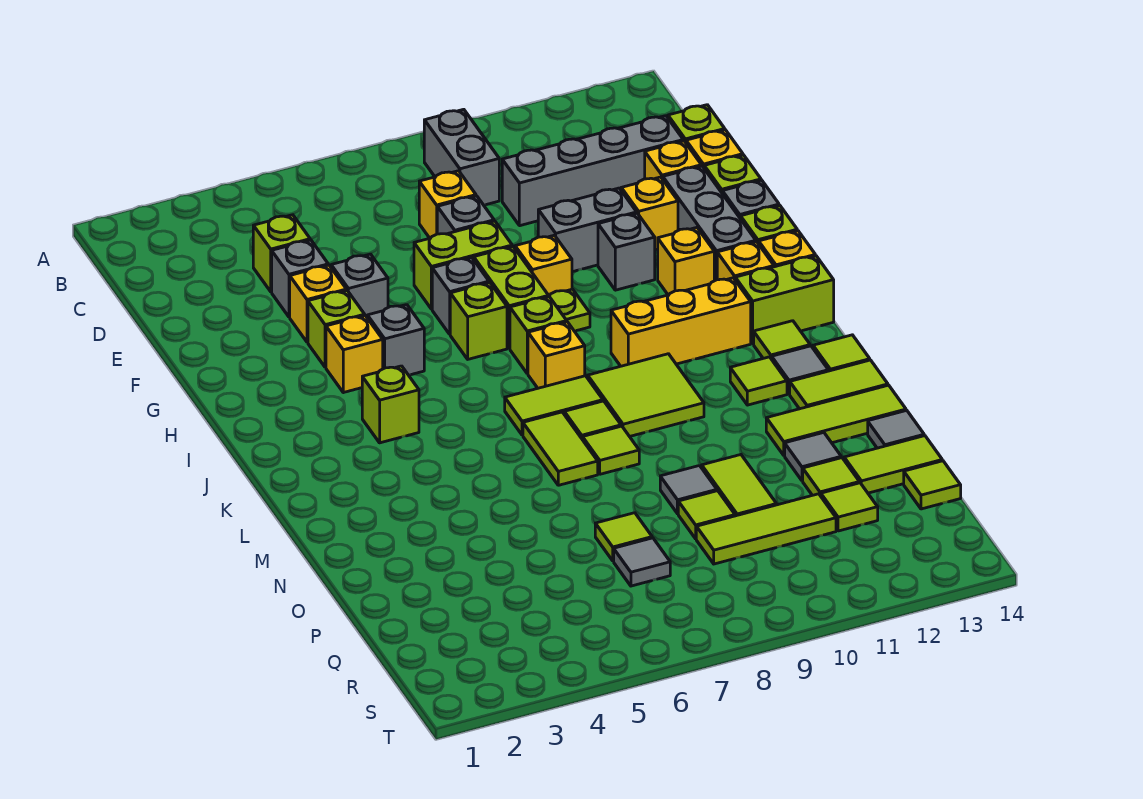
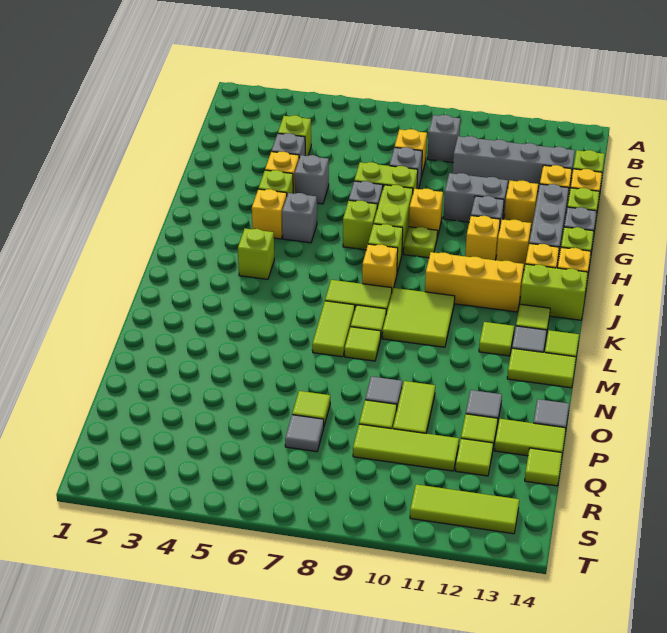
grey 1x2 brick [424,109,499,205] -> grey 1x1 brick [428,115,461,162]
none -> yellow 1x1 brick [465,216,500,260]
lime 1x3 tile [766,385,906,455] -> lime 1x3 tile moved to [410,484,519,534]

